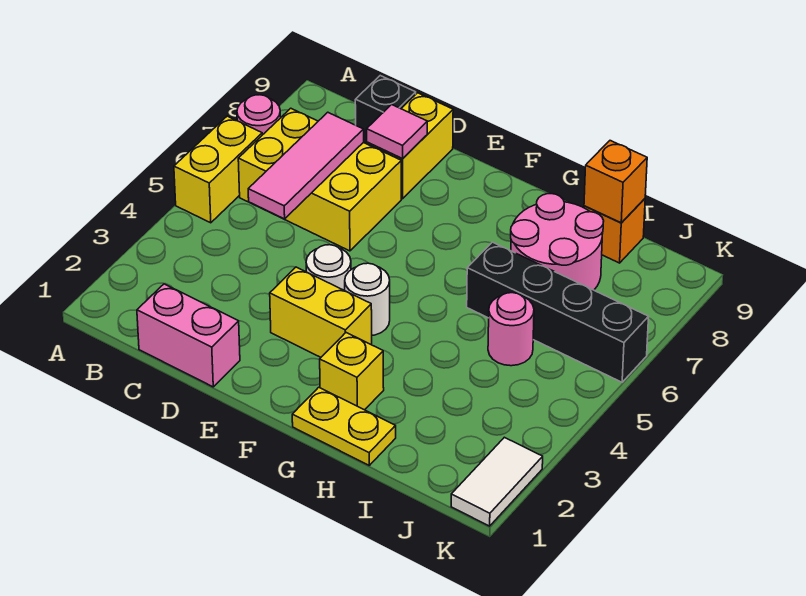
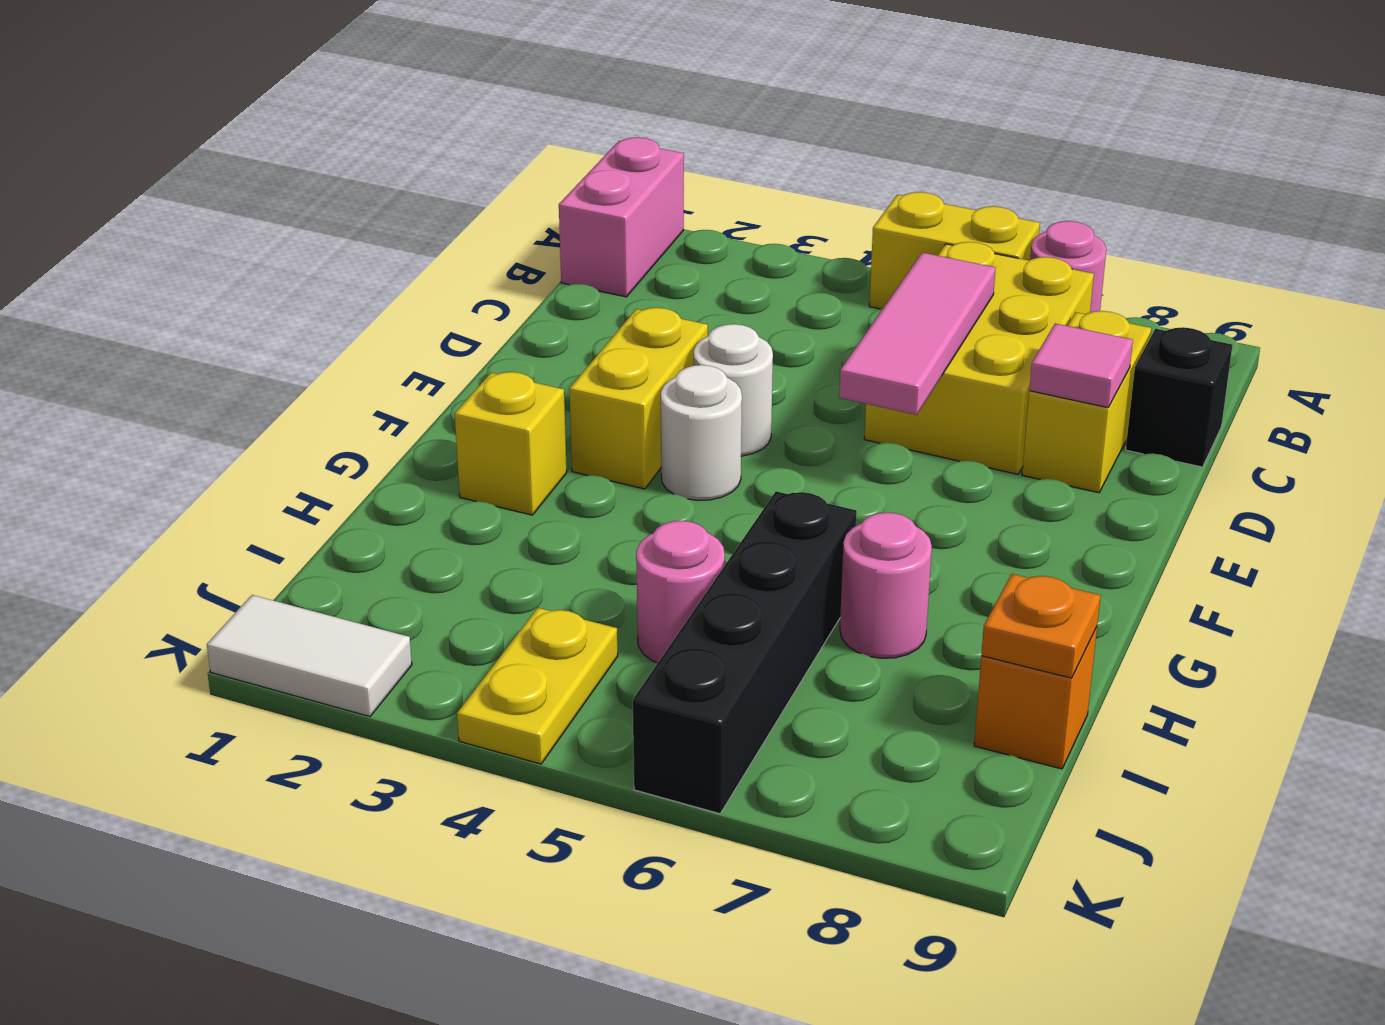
pink 1x2 brick [137,284,240,387] -> pink 1x2 brick moved to [559,137,684,297]
pink 1x3 tile [248,112,364,219] -> pink 1x3 tile turned to [839,253,996,415]
yellow 1x2 brick [367,93,453,199] -> yellow 1x2 brick turned to [1022,311,1151,493]
yellow 1x2 plate [292,387,396,465] -> yellow 1x2 plate moved to [457,608,618,764]
pink 2x2 round brick [511,194,604,290] -> pink 1x1 round brick [840,512,932,658]
orange 1x1 brick [584,141,647,223] -> orange 1x1 plate [981,574,1101,678]

